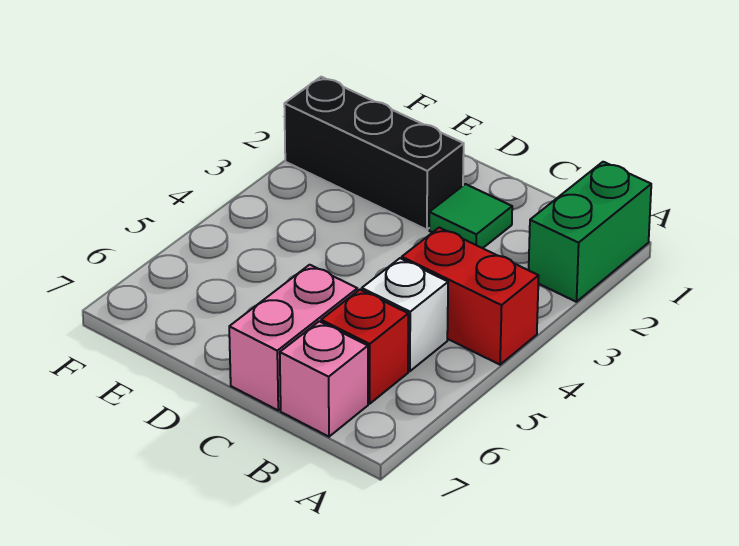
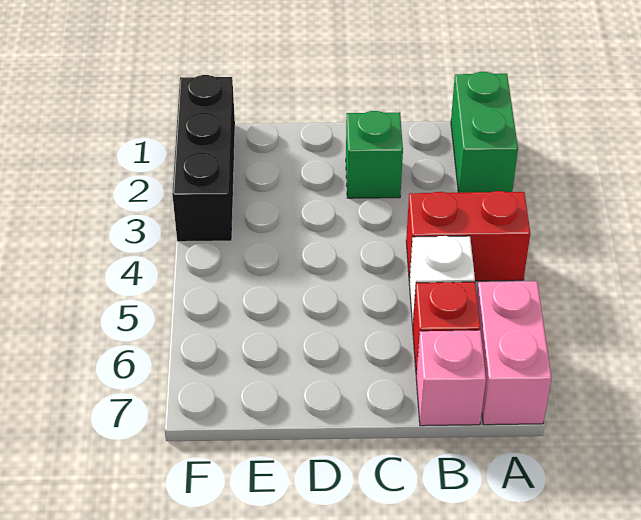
green 1x1 tile [429,184,512,248] -> green 1x1 brick [346,111,403,198]
pink 1x2 brick [229,265,357,410] -> pink 1x2 brick moved to [477,281,552,425]
black 1x3 brick [284,77,464,230] -> black 1x3 brick turned to [172,75,235,242]

